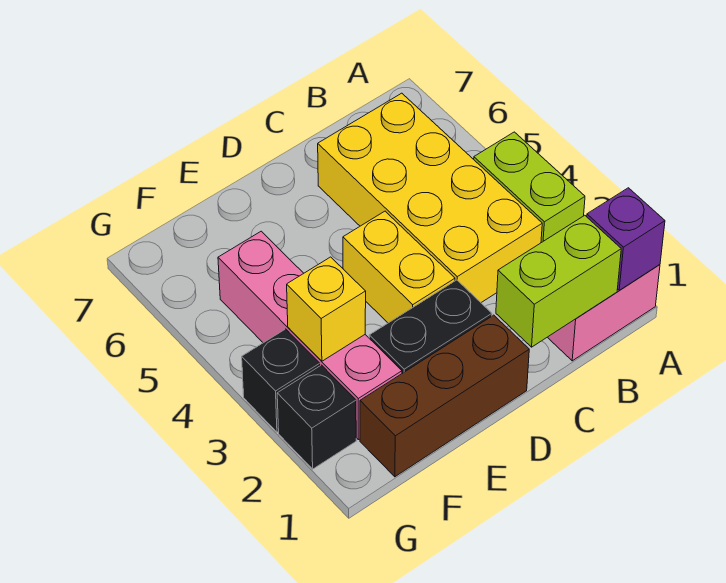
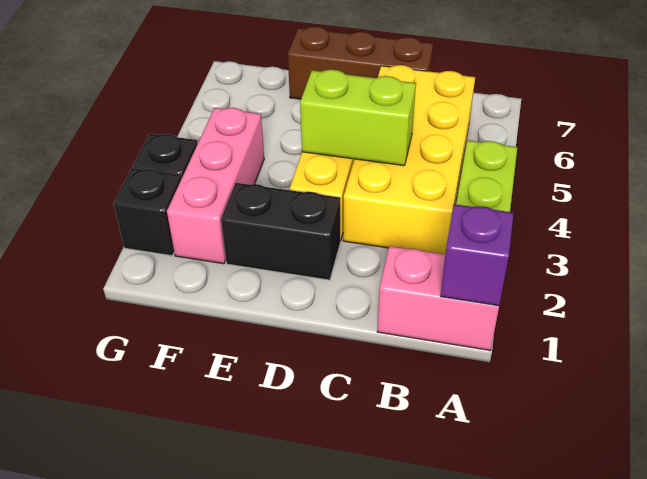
lime 1x2 brick [496,215,621,347] -> lime 1x2 brick moved to [300,70,416,166]
brown 1x3 brick [360,315,529,477] -> brown 1x3 brick moved to [288,26,433,99]
pink 1x4 brick [218,231,402,440] -> pink 1x3 brick [167,108,264,264]
yellow 1x1 brick [287,257,366,361] -> none

